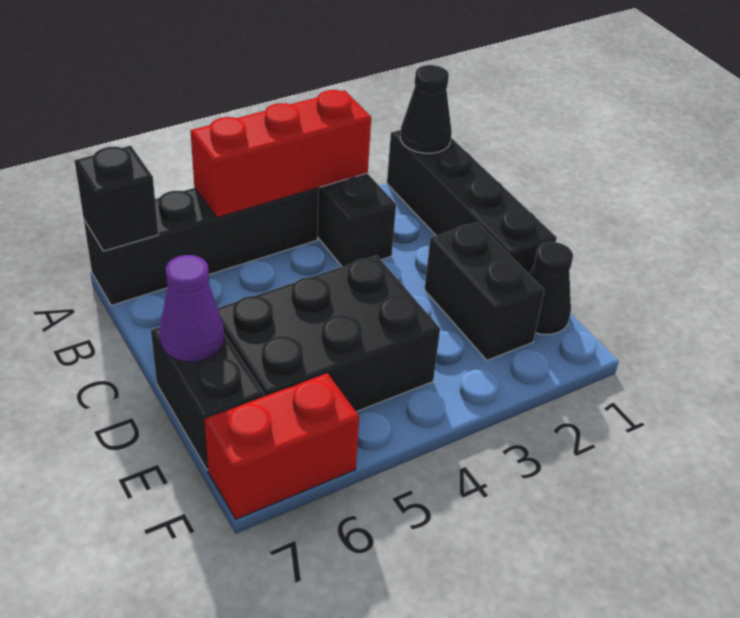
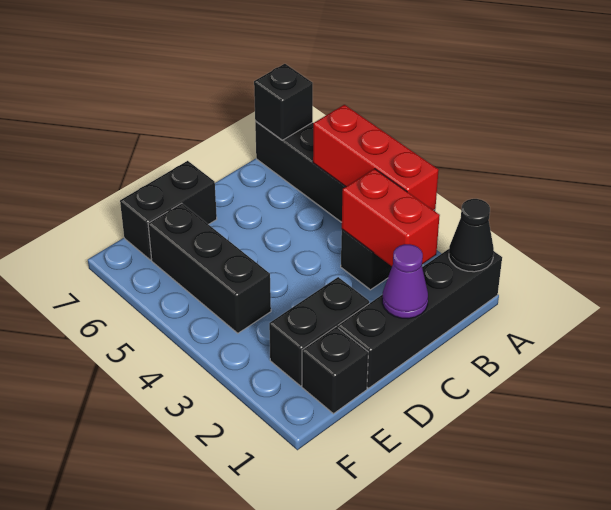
black 2x3 brick [218,255,440,412] -> black 1x3 brick [148,203,271,333]
purple 1x1 cone [159,255,224,362] -> purple 1x1 cone moved to [382,244,428,319]
black 1x1 cone [529,242,573,334] -> black 1x1 brick [302,327,368,414]
red 1x2 brick [204,373,359,519] -> red 1x2 brick moved to [342,169,440,266]

